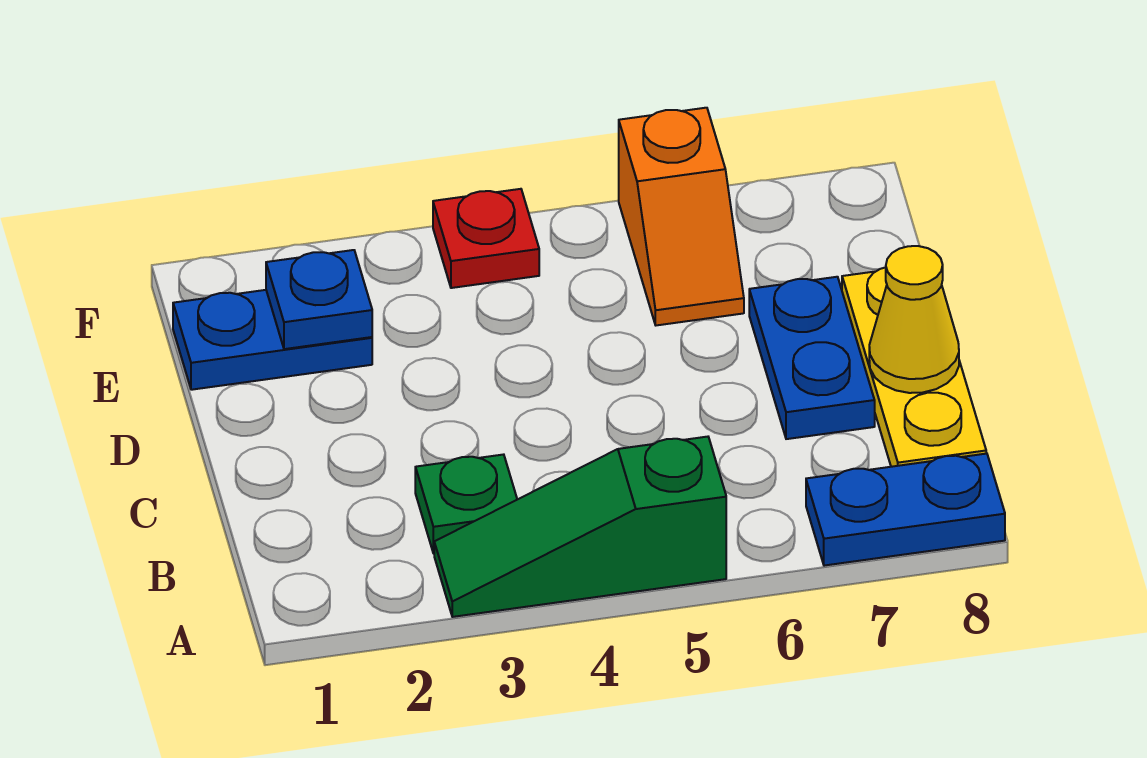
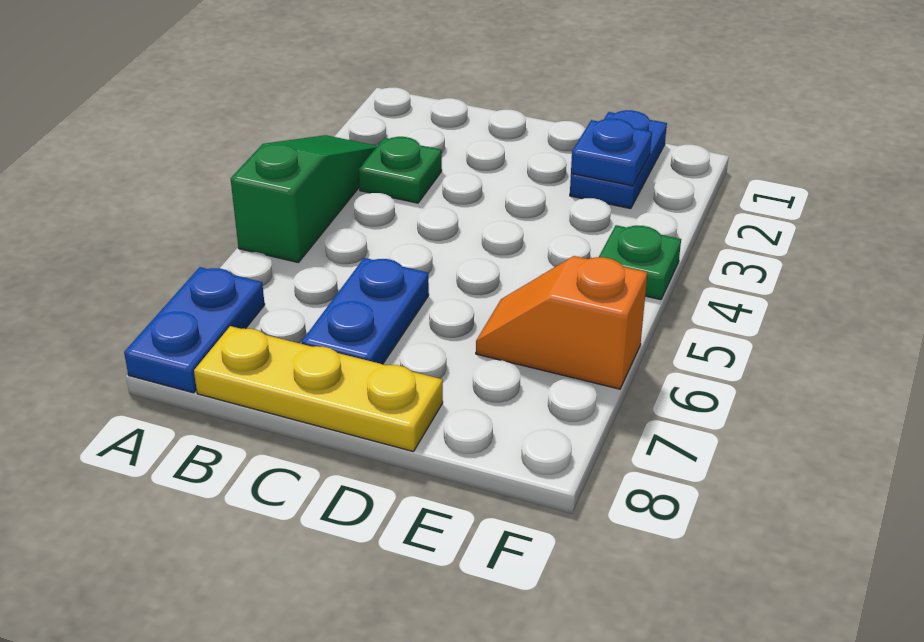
blue 1x2 plate [749,277,875,439] -> blue 1x2 plate turned to [302,258,429,364]
yellow 1x1 cone [869,246,959,393] -> none
red 1x1 plate [433,189,539,288] -> green 1x1 plate [599,225,681,300]

